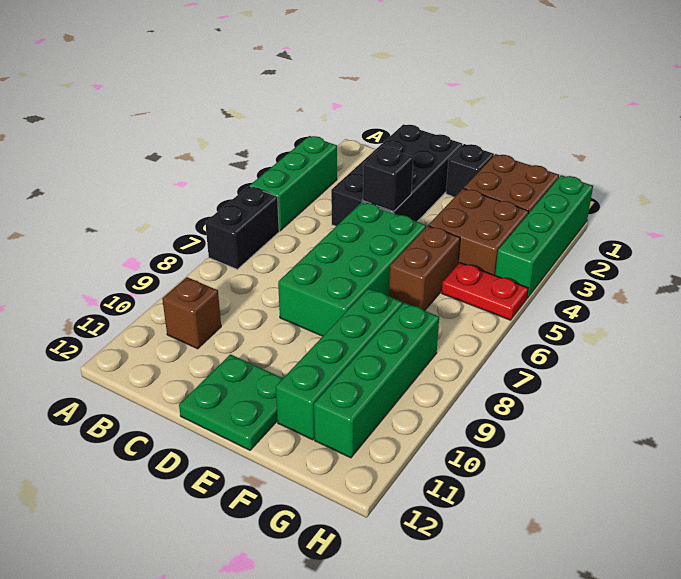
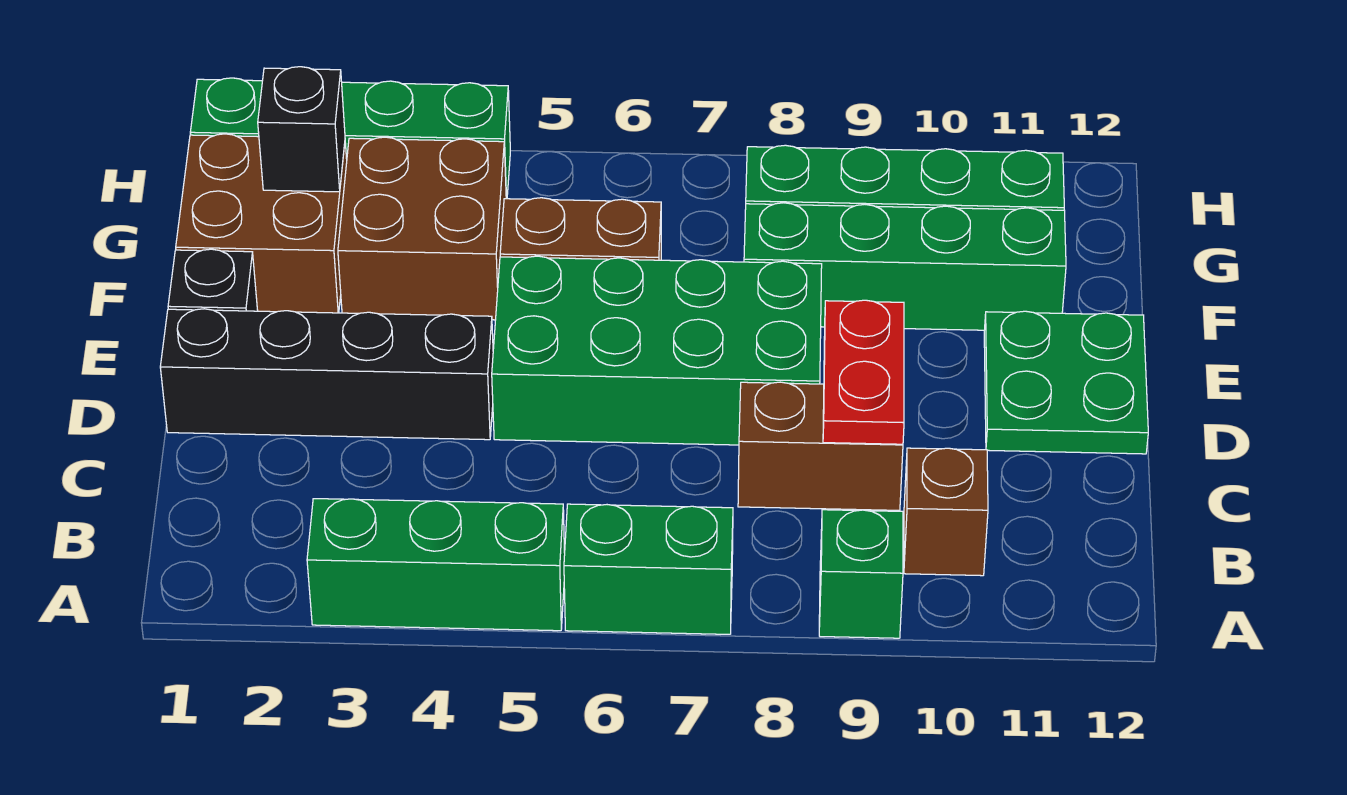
black 1x2 brick [205,186,279,269] -> green 1x2 brick [564,504,733,634]
none -> green 1x1 brick [819,510,903,638]
black 2x4 brick [331,124,462,226] -> black 1x4 brick [160,309,493,440]
none -> brown 1x2 brick [738,382,903,510]
black 1x1 brick [363,147,413,211] -> black 1x1 brick moved to [258,67,345,192]
red 1x2 plate [442,263,528,320] -> red 1x2 plate moved to [823,300,904,444]

